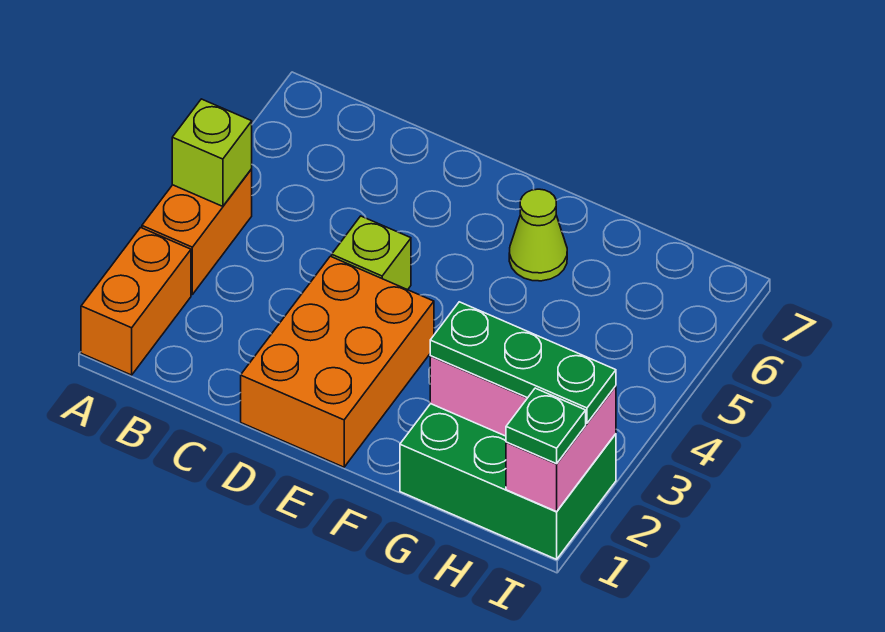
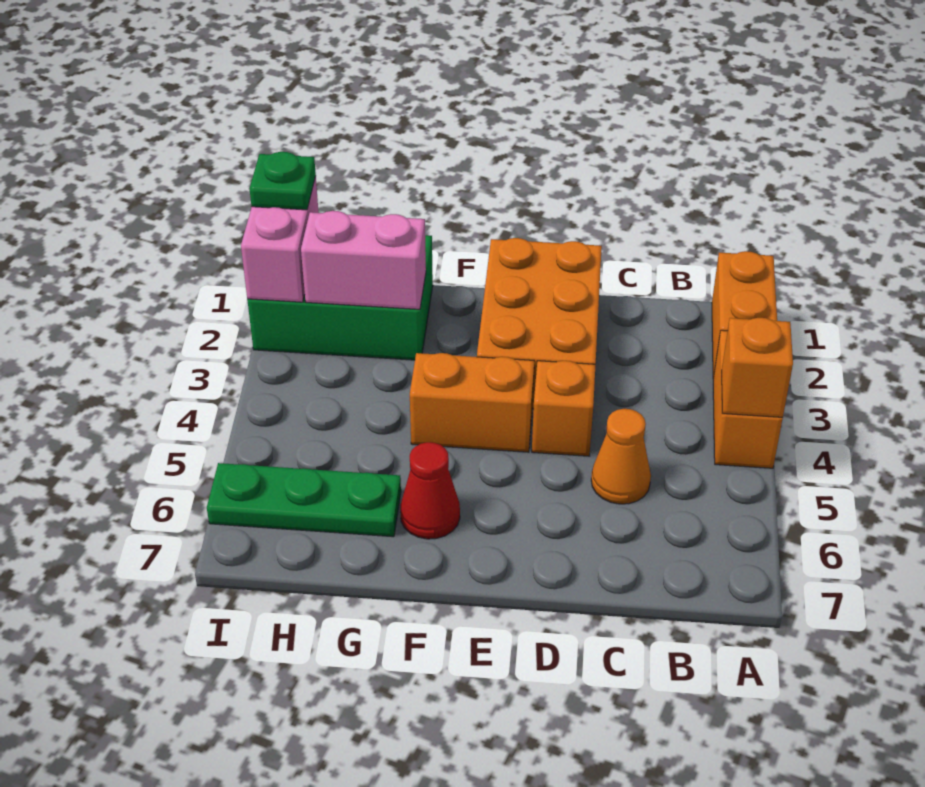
lime 1x1 brick [172,99,252,206] -> orange 1x1 brick [722,318,793,417]
none -> orange 1x1 cone [591,409,651,504]
lime 1x1 brick [332,216,411,290] -> orange 1x1 brick [532,361,596,456]
none -> orange 1x2 brick [410,353,534,452]
lime 1x1 cone [509,189,567,281] -> red 1x1 cone [400,442,460,539]
green 1x3 plate [430,302,616,423] -> green 1x3 plate moved to [207,463,401,537]

